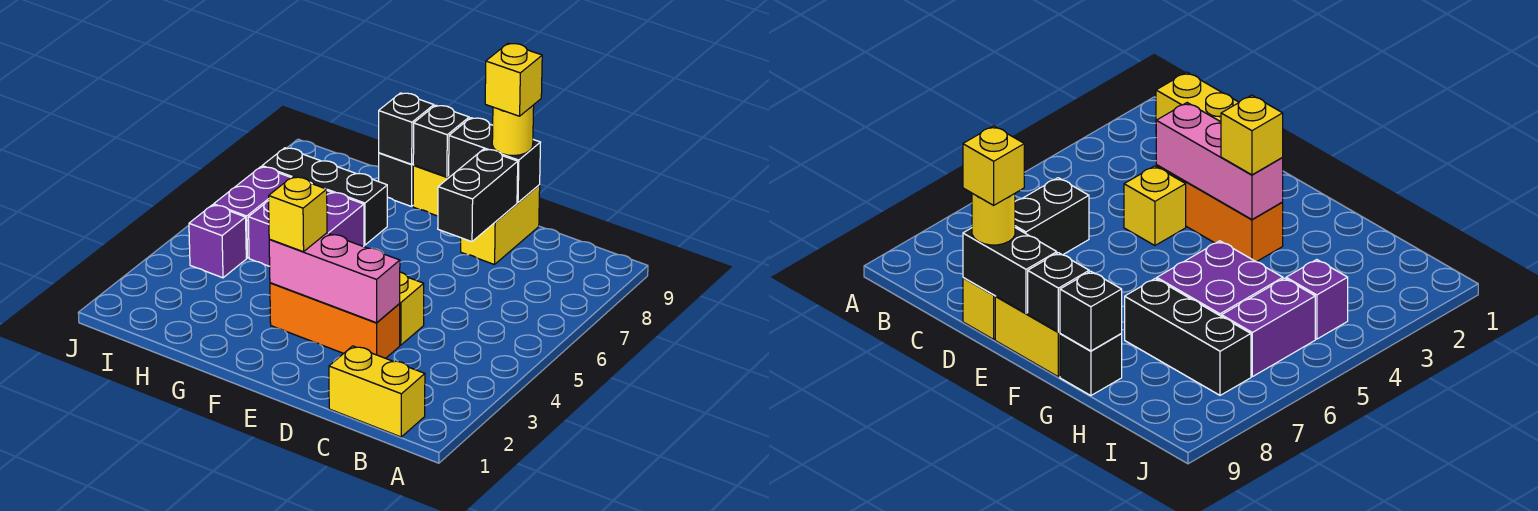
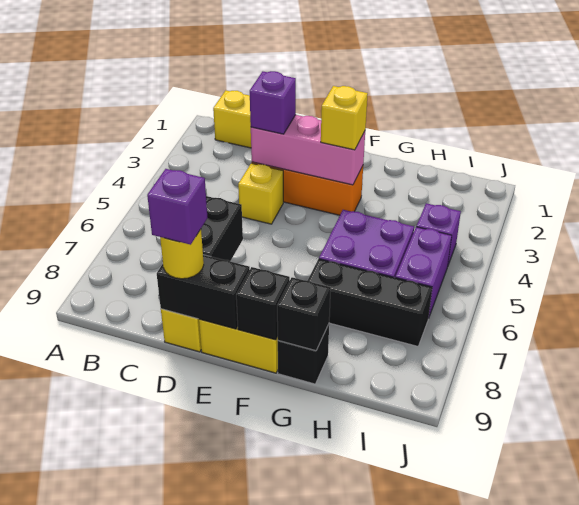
none -> purple 1x1 brick [250,71,296,134]
yellow 1x1 brick [485,44,542,116] -> purple 1x1 brick [147,169,208,245]

